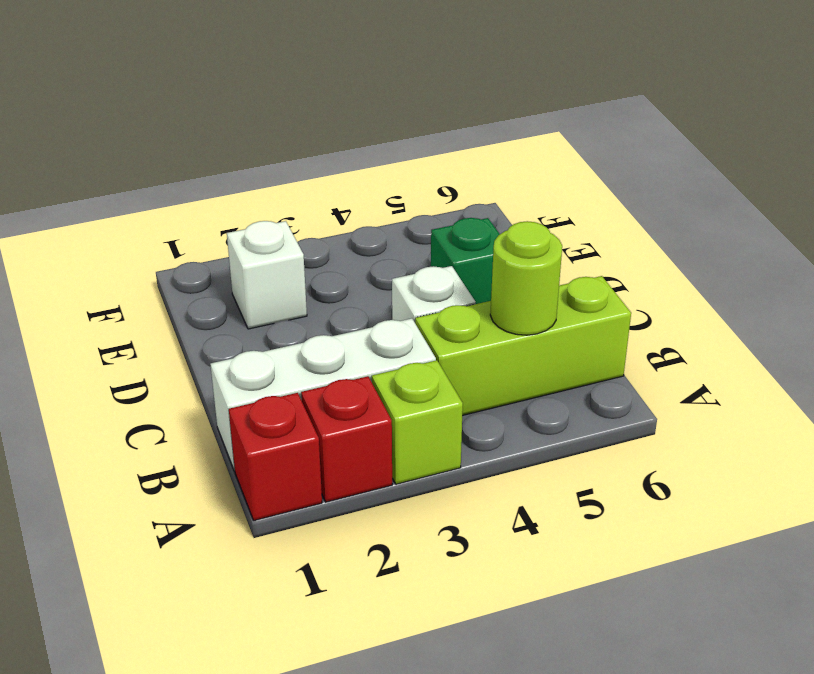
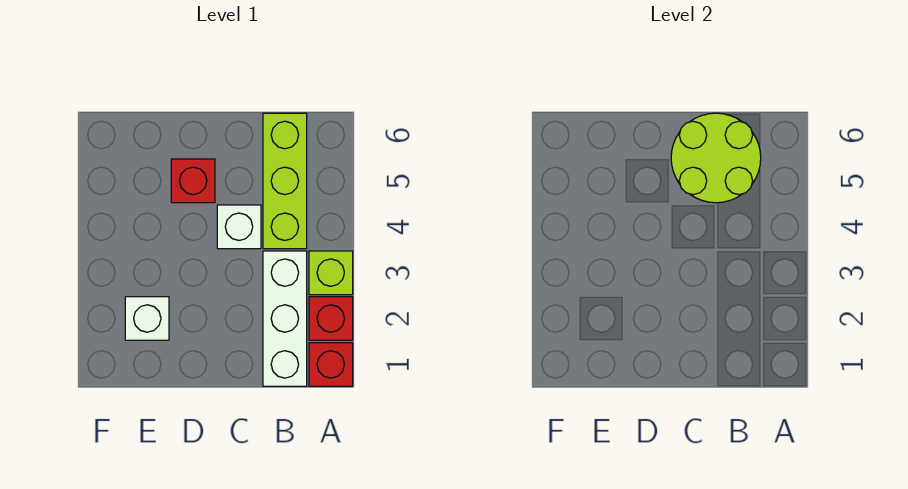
lime 1x1 round brick [490,221,562,335] -> lime 2x2 round brick [671,113,761,203]
green 1x1 brick [431,218,500,304] -> red 1x1 brick [171,159,215,203]

